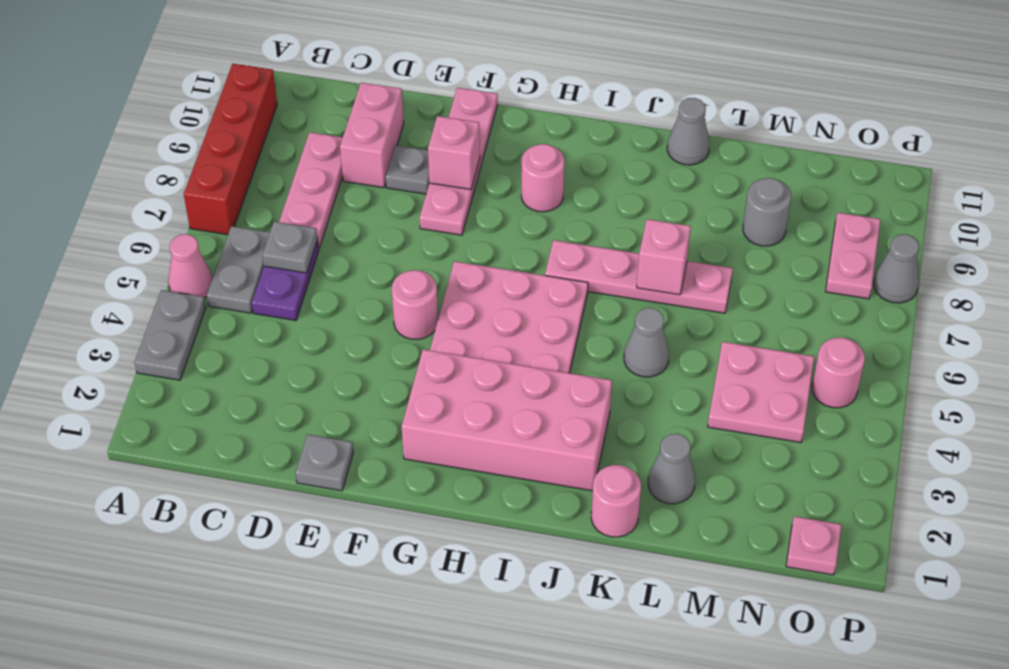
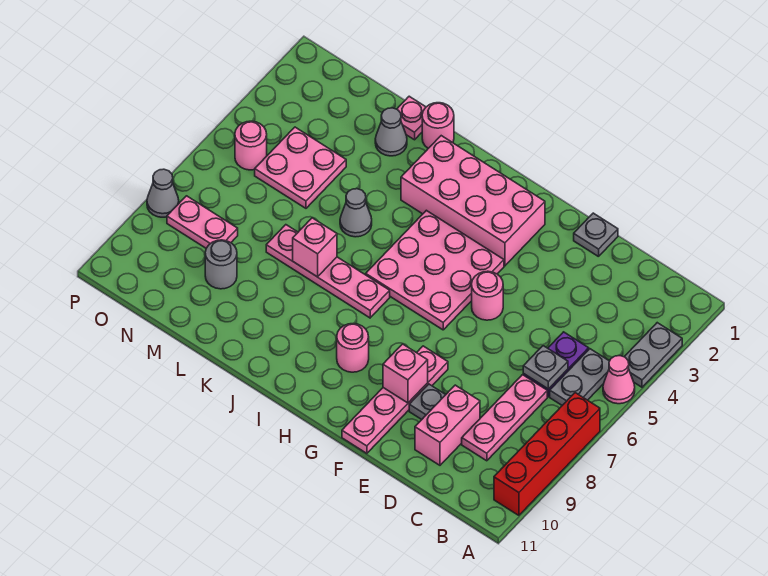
grey 1x1 cone [667,98,709,165] -> none
pink 1x1 plate [786,516,841,575] -> pink 1x1 plate moved to [397,96,426,140]
pink 1x2 plate [826,213,881,299] -> pink 1x2 plate turned to [167,196,238,248]

